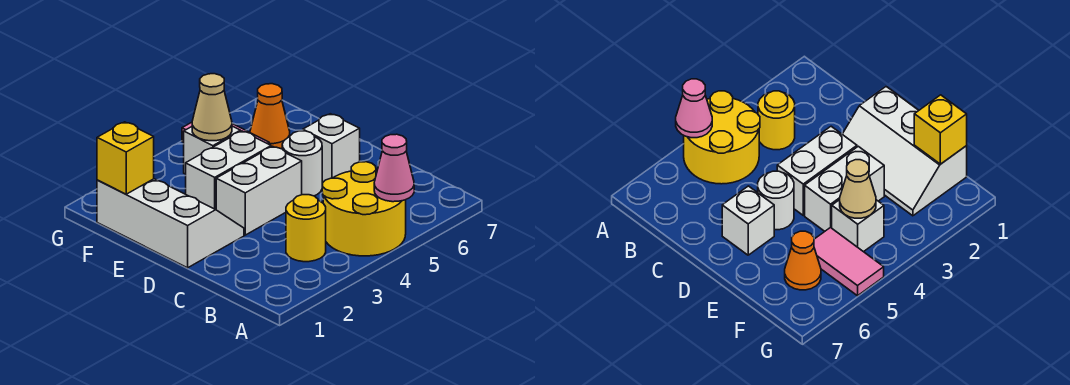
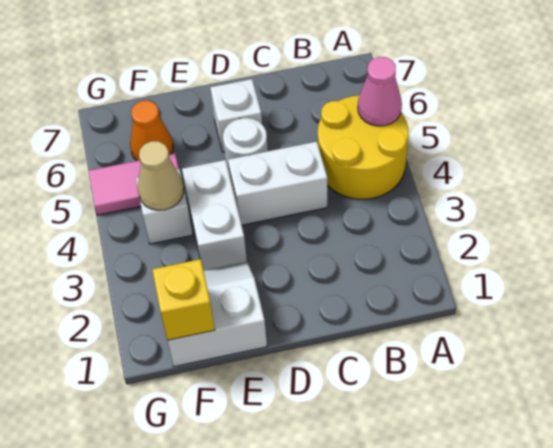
yellow 1x1 round brick [286,195,326,262] -> none
white 2x3 slope [97,179,244,268] -> white 2x2 slope [167,262,267,367]
white 1x2 brick [216,146,302,235] -> white 1x2 brick turned to [228,142,327,225]

